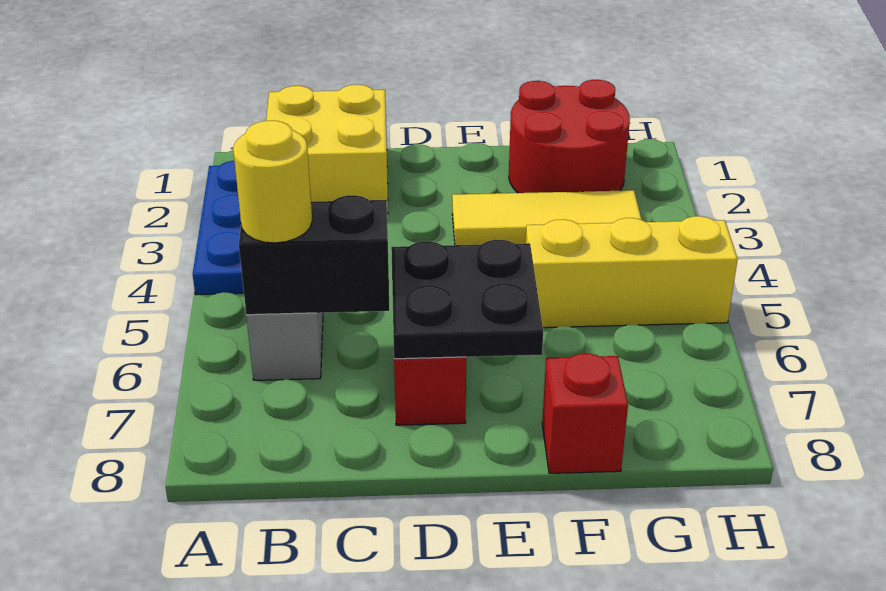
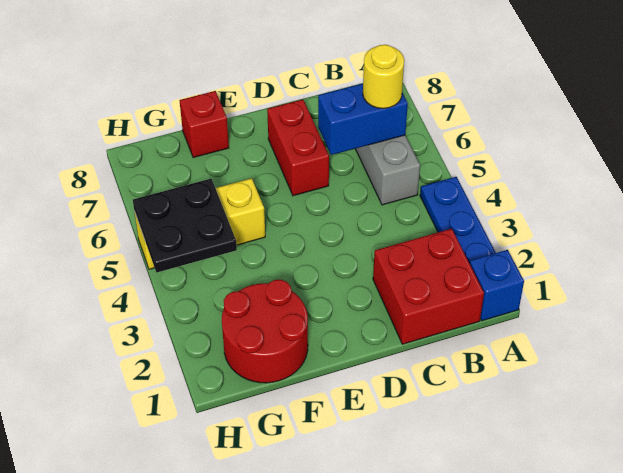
none -> blue 1x1 brick [470,250,524,321]
yellow 2x2 brick [266,85,388,214] -> red 2x2 brick [373,229,484,344]
black 1x2 brick [239,195,389,315] -> blue 1x2 brick [318,84,408,155]
black 2x2 plate [391,240,543,359] -> black 2x2 plate moved to [133,179,237,273]
yellow 1x3 tile [452,190,642,245] -> none

